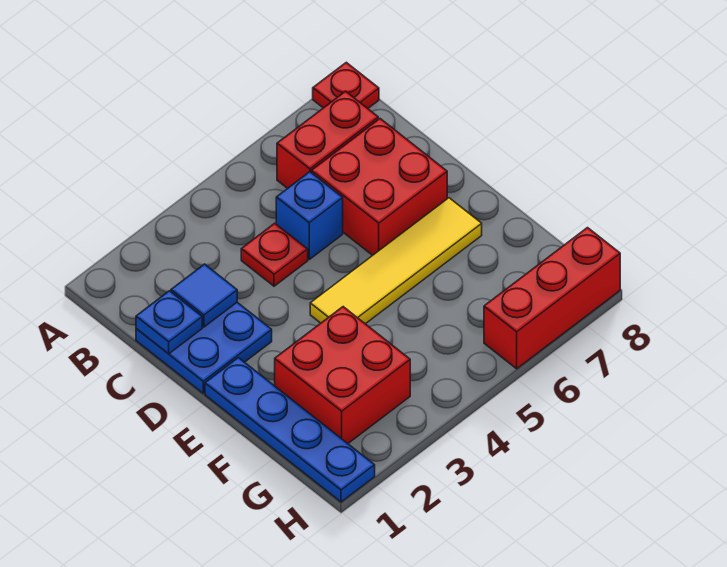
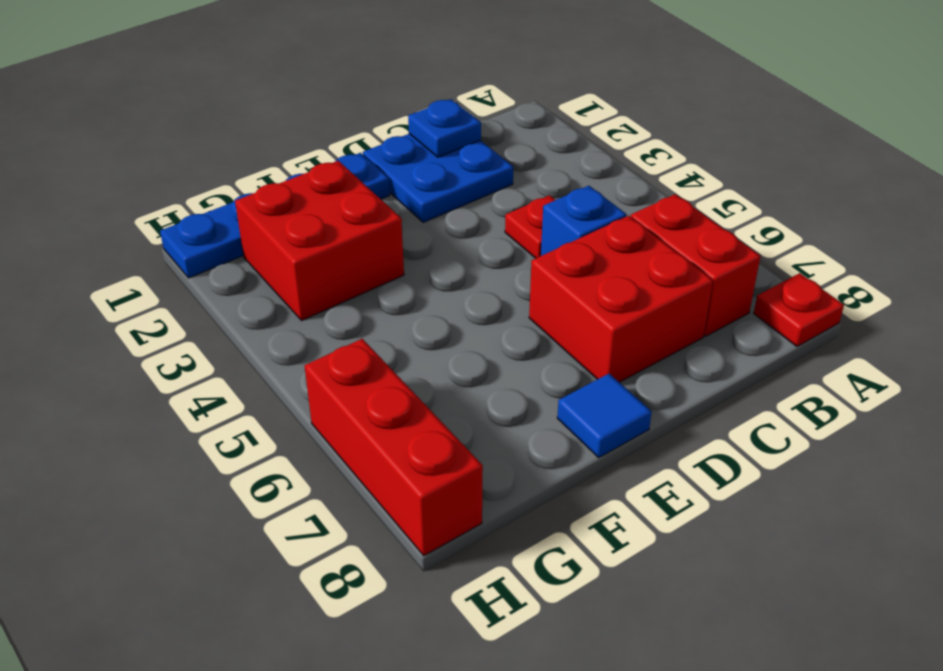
blue 1x1 tile [171,264,237,327] -> blue 1x1 tile moved to [557,374,652,458]
yellow 1x4 tile [310,198,482,324] -> none

